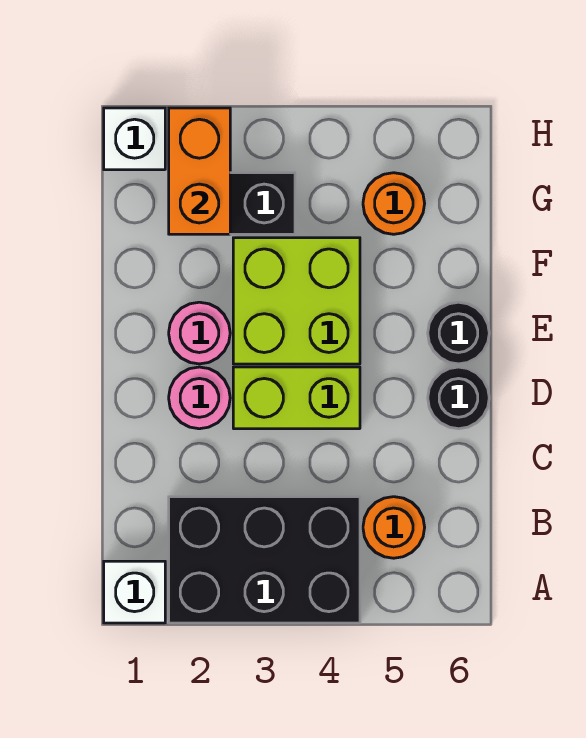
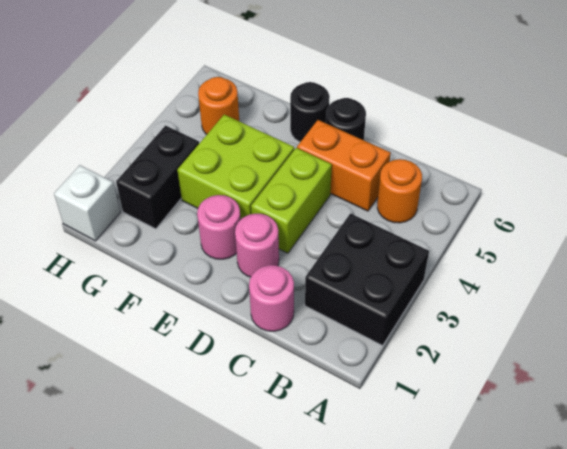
white 1x1 brick [104,561,165,623] -> none
black 2x3 brick [169,497,360,623] -> black 2x2 brick [305,213,429,345]
none -> pink 1x1 round brick [249,265,294,331]
orange 1x2 brick [169,108,230,234] -> orange 1x2 brick moved to [297,120,391,211]

